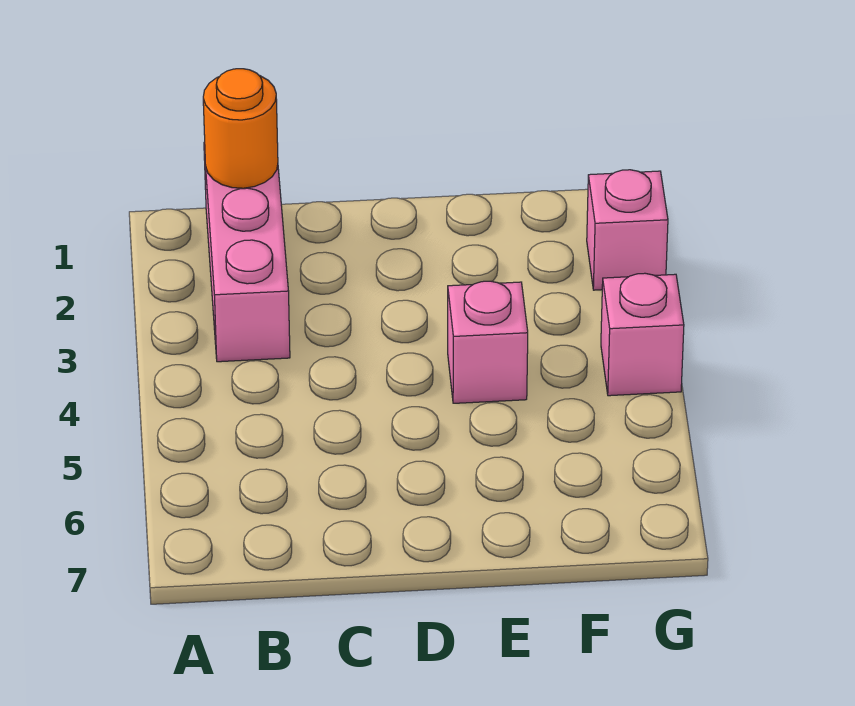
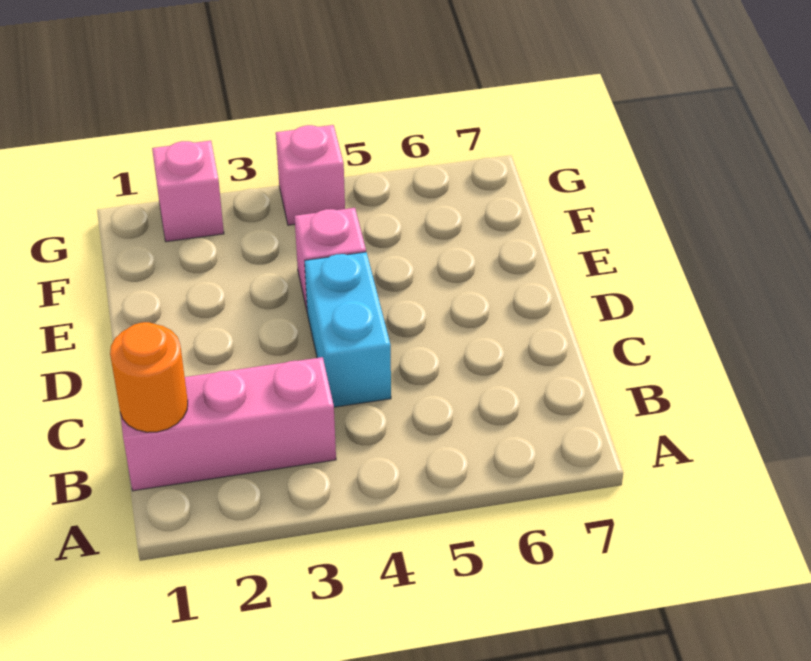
none -> cyan 1x2 brick [305,252,391,407]

